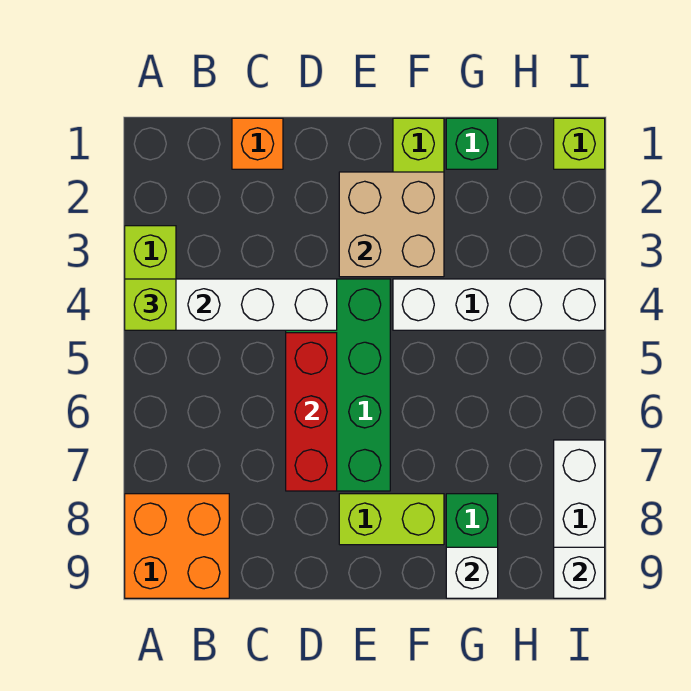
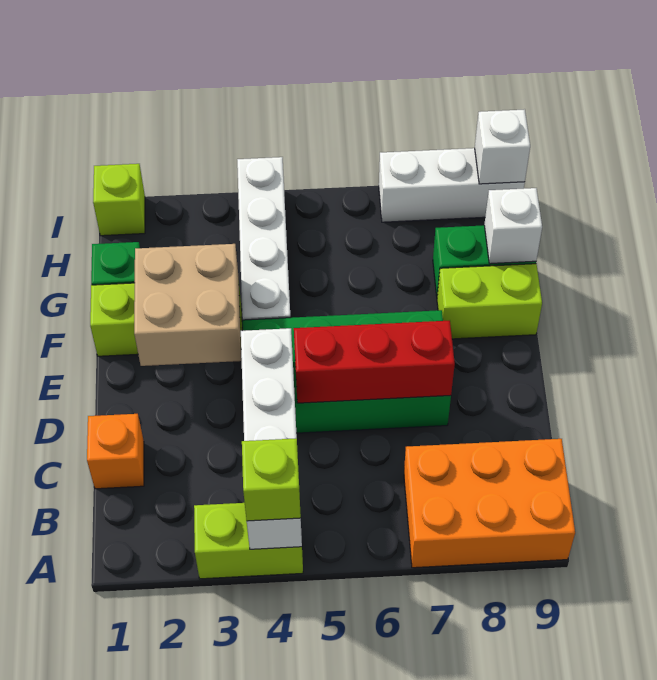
orange 2x2 brick [125,494,229,598] -> orange 2x3 brick [404,439,575,568]
lime 1x2 brick [339,494,444,545] -> lime 1x2 brick turned to [437,264,542,339]

